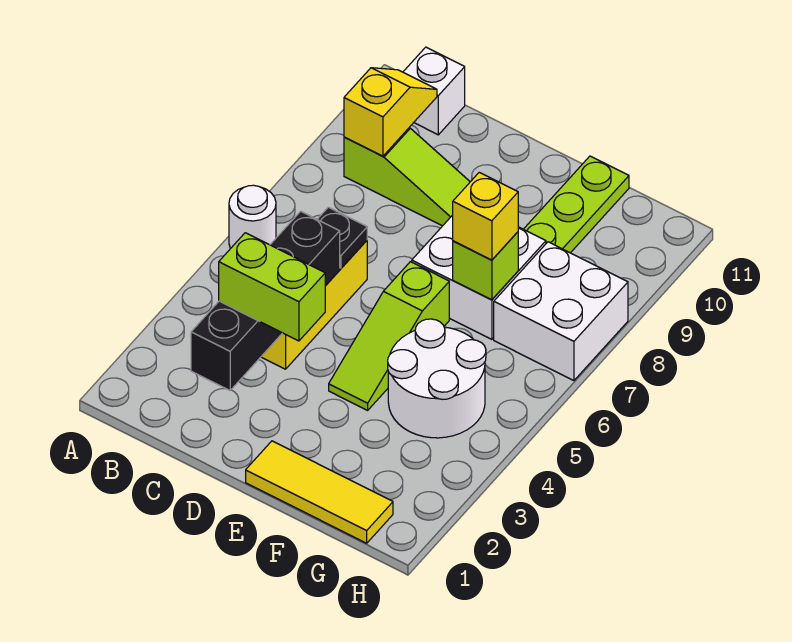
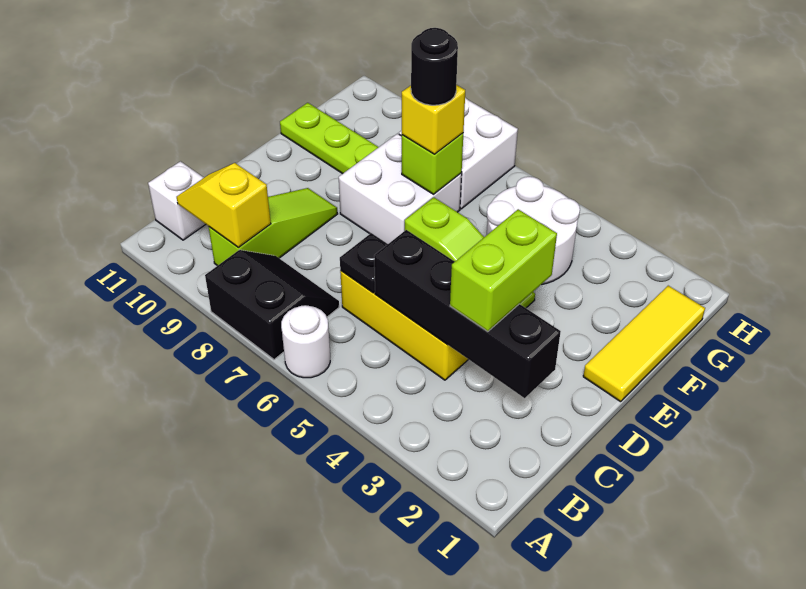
none -> black 2x2 slope [205,250,339,359]
none -> black 1x1 round brick [411,28,458,105]

